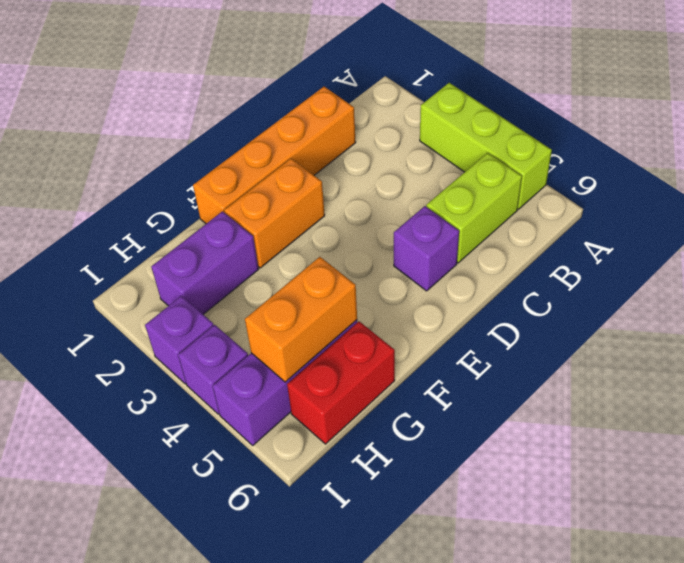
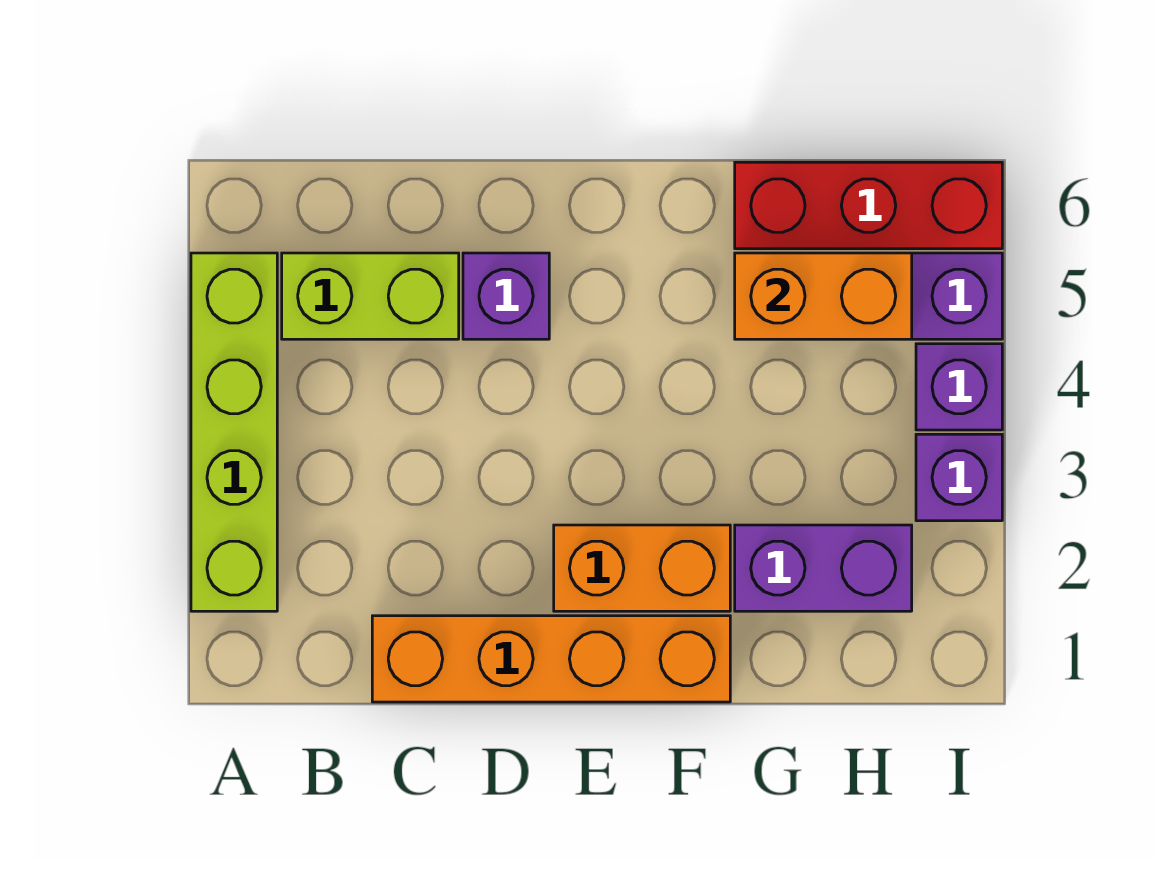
lime 1x3 brick [420,83,552,209] -> lime 1x4 brick [191,253,277,611]
red 1x2 brick [287,321,395,444] -> red 1x3 brick [735,162,1002,249]

